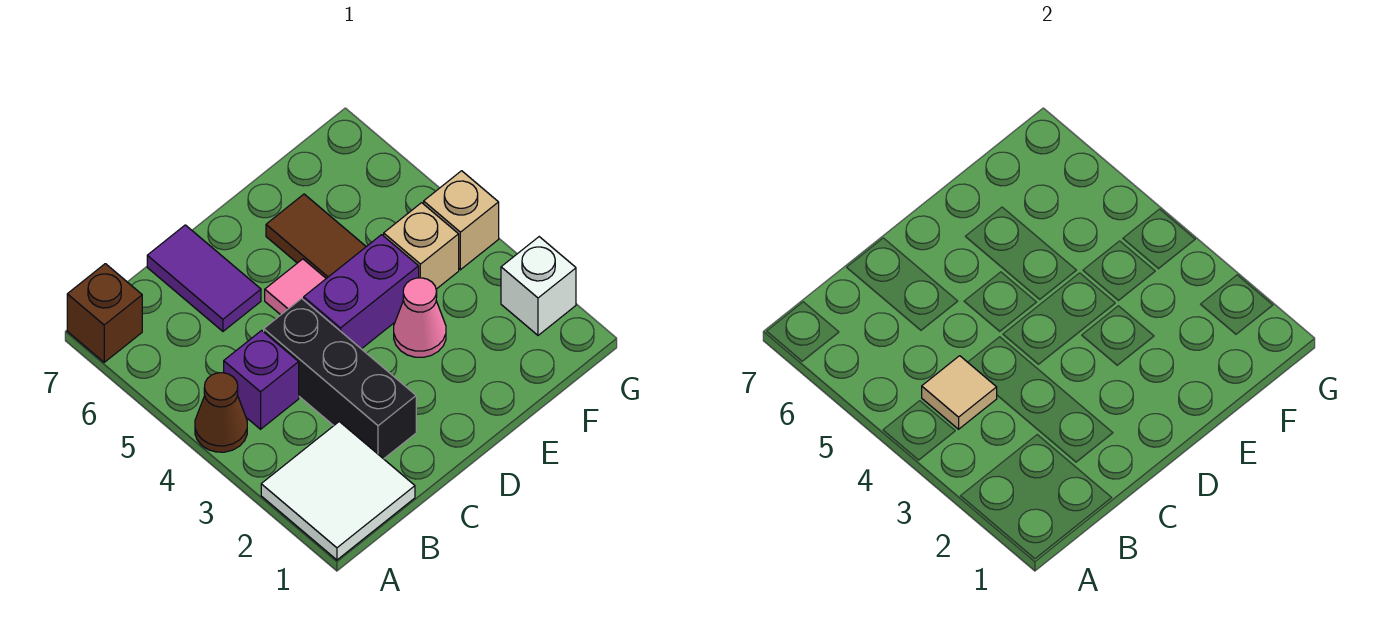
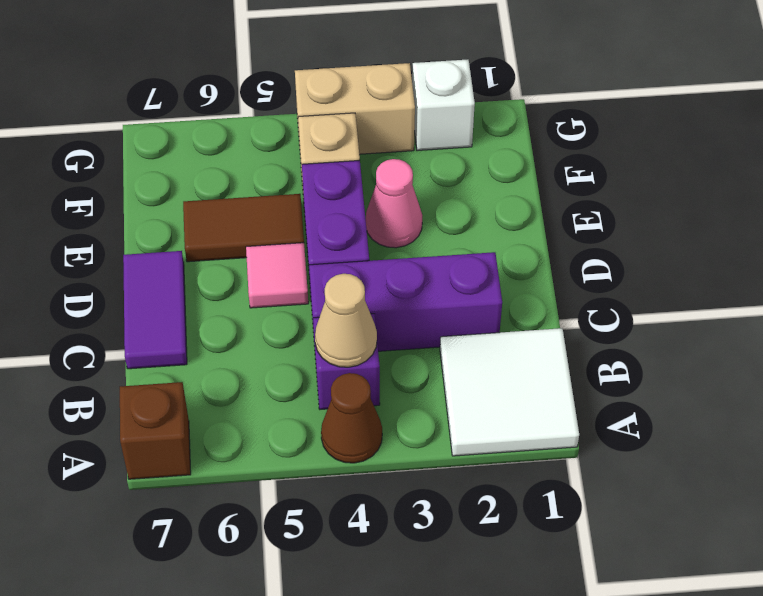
tan 1x1 tile [922,356,997,429] -> tan 1x1 cone [315,274,377,367]
black 1x3 brick [264,298,416,459] -> purple 1x3 brick [309,252,502,351]
purple 1x2 tile [147,225,261,331] -> purple 1x2 tile turned to [123,251,187,369]
tan 1x1 brick [424,171,499,270] -> tan 1x2 brick [295,63,415,154]

